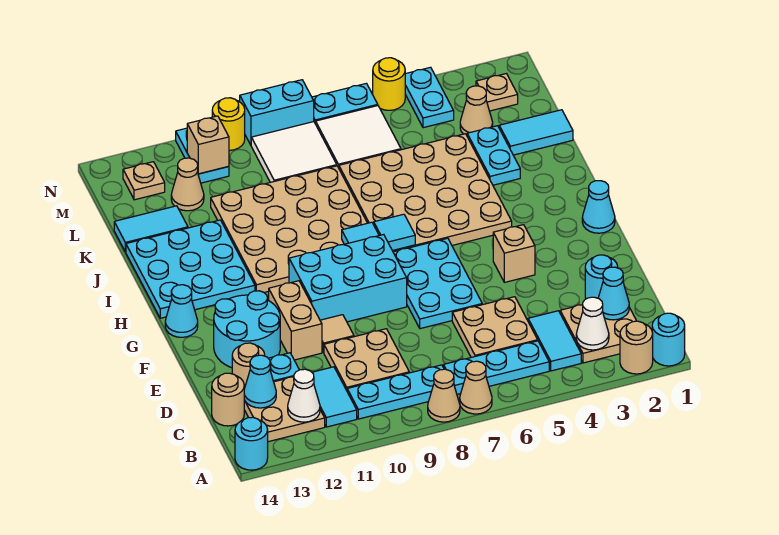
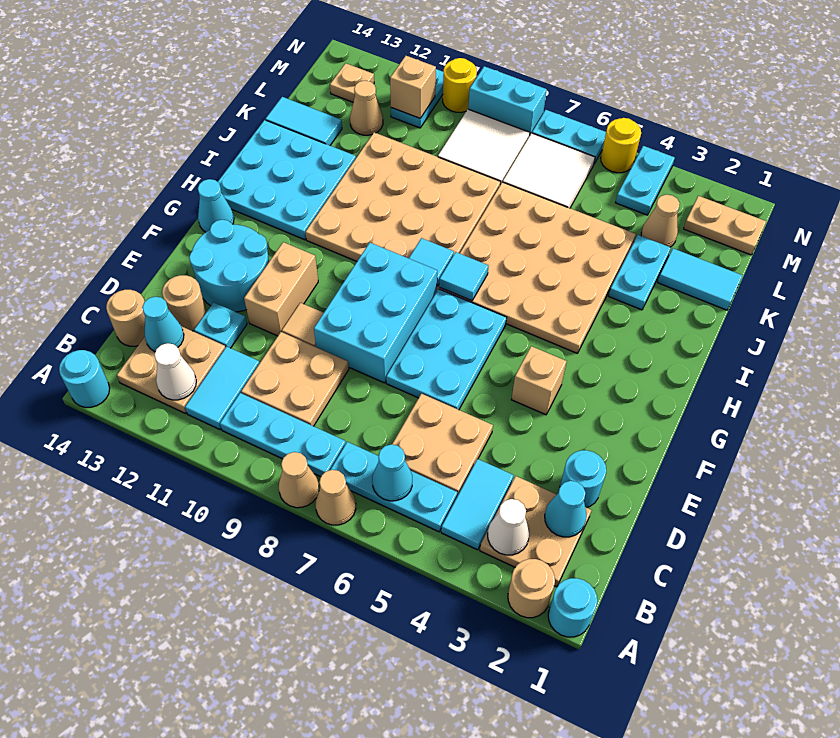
cyan 2x3 brick [289,235,407,322] -> cyan 2x3 brick turned to [314,243,437,383]
cyan 1x1 cone [582,181,615,233] -> cyan 1x1 cone moved to [372,444,412,501]
tan 1x1 plate [476,74,518,111] -> tan 1x2 plate [684,196,766,255]

